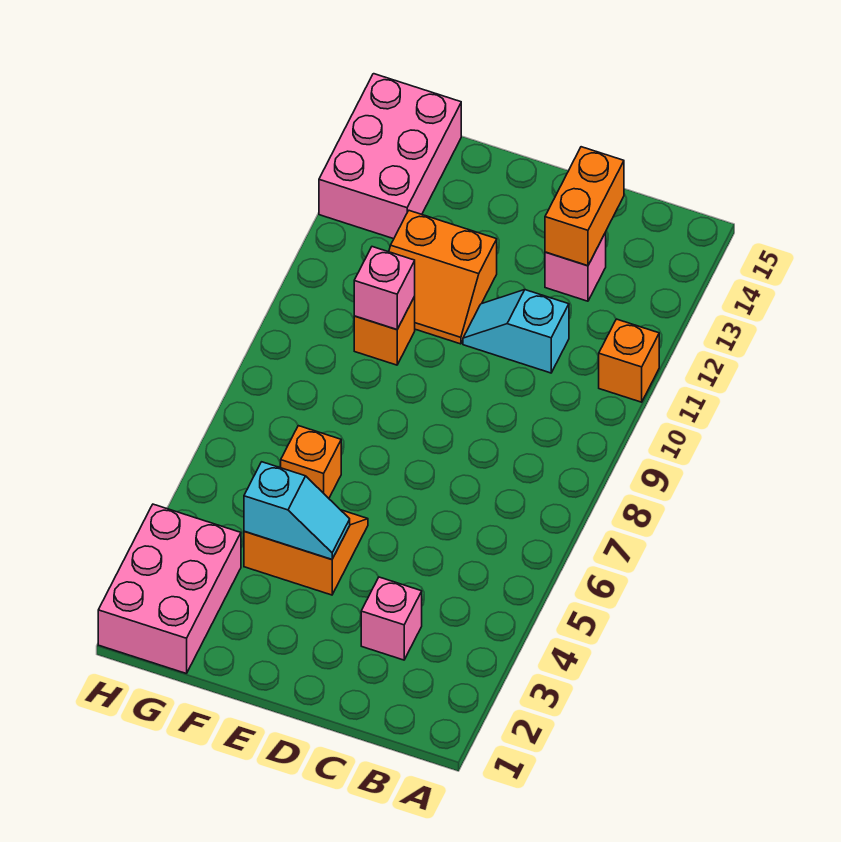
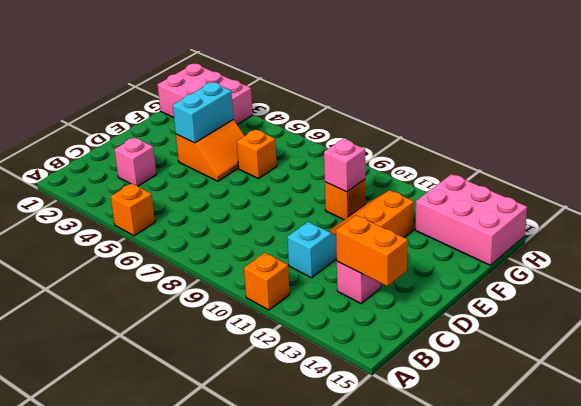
none -> orange 1x1 brick [111,183,155,236]
cyan 1x2 slope [244,462,350,559] -> cyan 1x2 brick [173,82,233,143]

